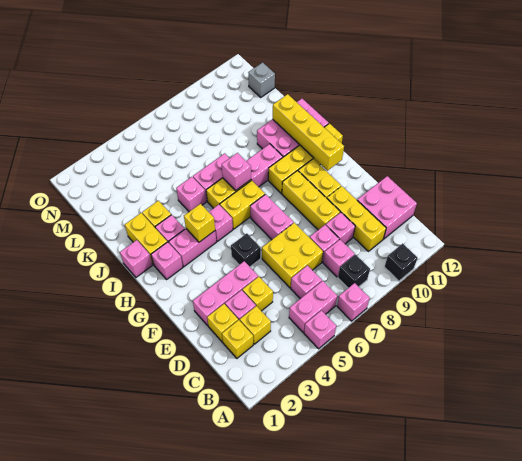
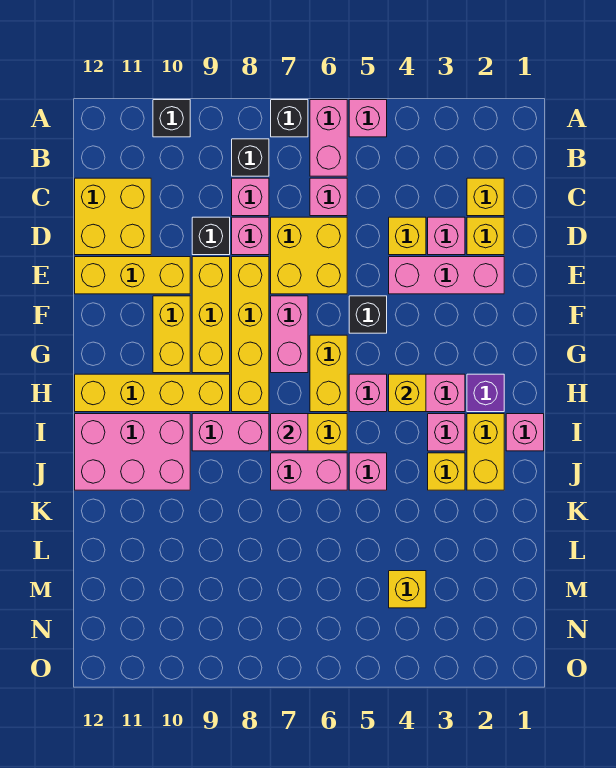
pink 1x1 brick [337,283,370,321] -> black 1x1 brick [271,100,308,137]
pink 1x2 brick [289,281,337,332] -> pink 1x2 brick turned to [310,100,347,176]
yellow 1x1 brick [240,306,271,344] -> yellow 1x1 brick moved to [389,571,426,608]
yellow 1x3 brick [327,186,386,251] -> yellow 1x3 brick turned to [75,257,190,294]
pink 2x2 brick [357,176,417,239] -> yellow 2x2 brick [75,178,151,255]
pink 1x1 brick [326,213,355,244] -> black 1x1 brick [192,217,230,255]
yellow 1x4 brick [273,94,344,171] -> yellow 1x4 brick moved to [232,257,269,412]
pink 1x1 brick [151,242,183,279] -> purple 1x1 brick [467,374,504,412]
yellow 1x2 brick [220,180,265,229] -> yellow 1x2 brick turned to [310,335,347,412]
grey 1x1 brick [248,62,275,97] -> none

